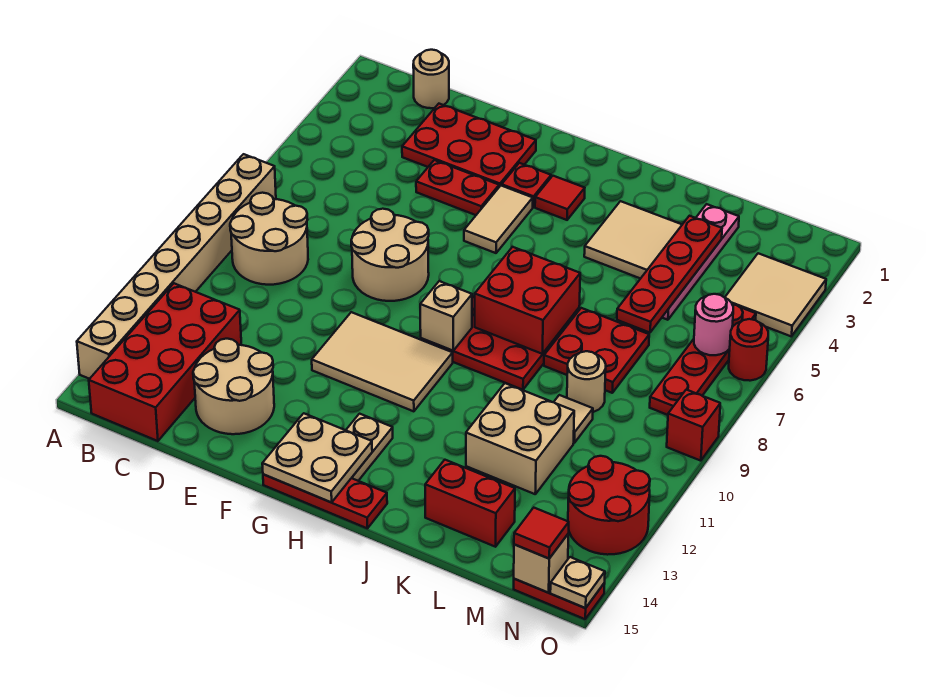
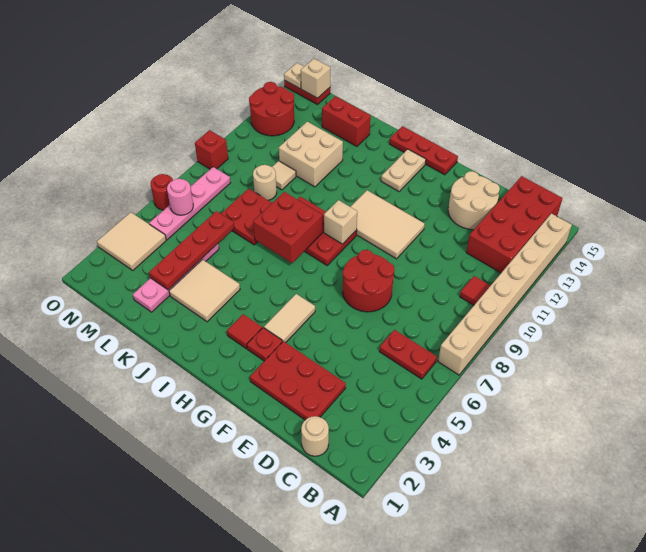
tan 2x2 round brick [230,193,308,285] -> none
red 1x2 plate [416,160,499,215] -> red 1x2 plate moved to [379,330,437,379]
tan 2x2 round brick [351,209,429,301] -> red 2x2 round brick [343,250,395,312]
tan 2x2 plate [262,413,372,502] -> none
red 1x4 plate [650,304,756,415] -> pink 1x4 plate [149,167,230,240]
red 1x1 tile [514,508,569,558] -> red 1x1 tile moved to [460,276,491,305]

